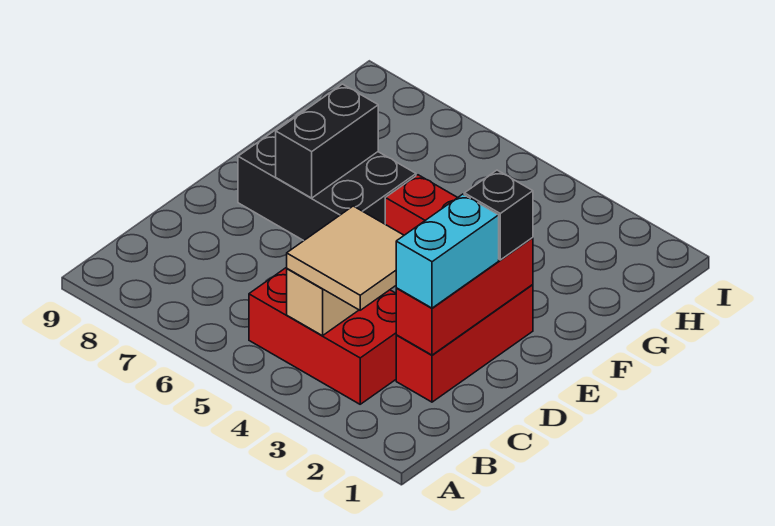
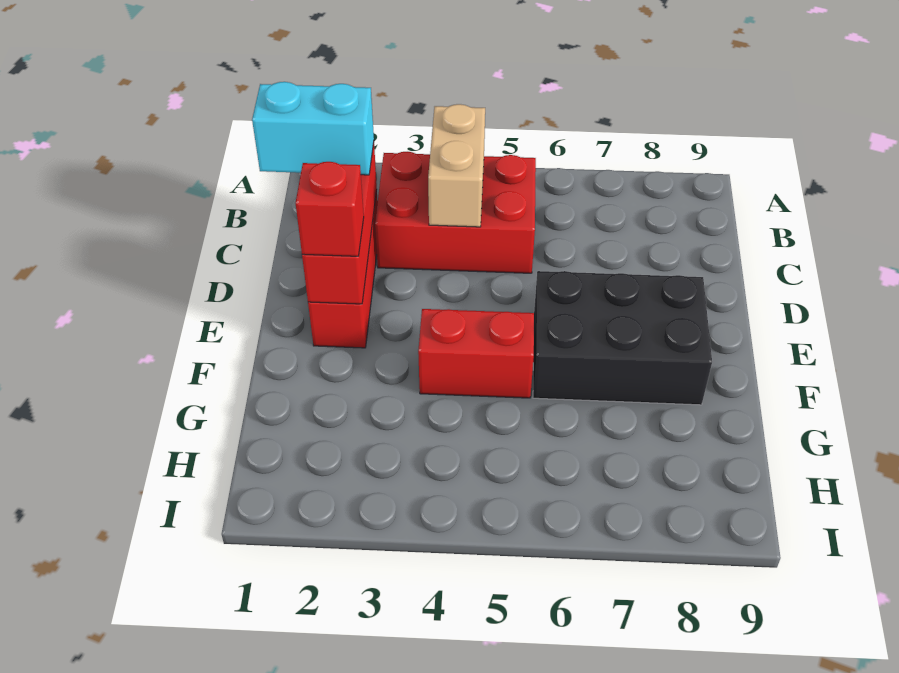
tan 2x2 tile [287,206,404,310] -> none
cyan 1x2 brick [396,194,499,308] -> cyan 1x2 brick turned to [252,82,374,175]
black 1x1 brick [464,170,533,260] -> red 1x1 brick [296,162,364,256]
black 1x2 brick [276,84,378,198] -> none

